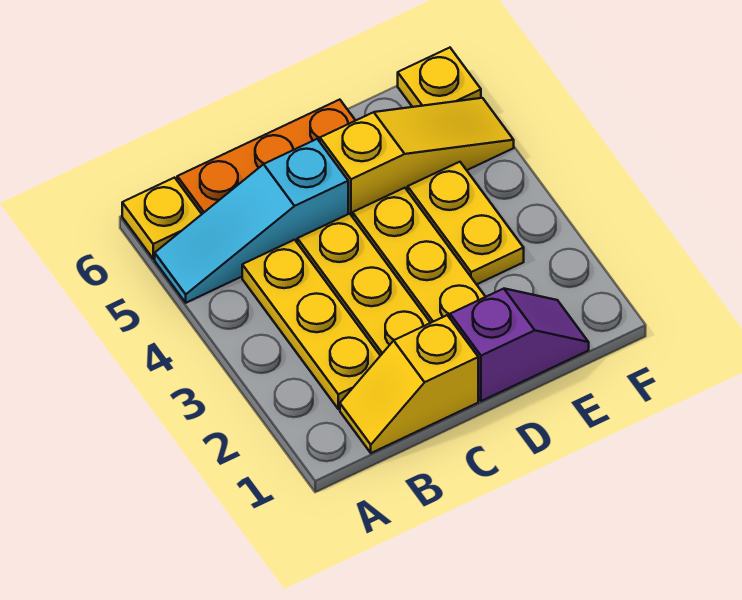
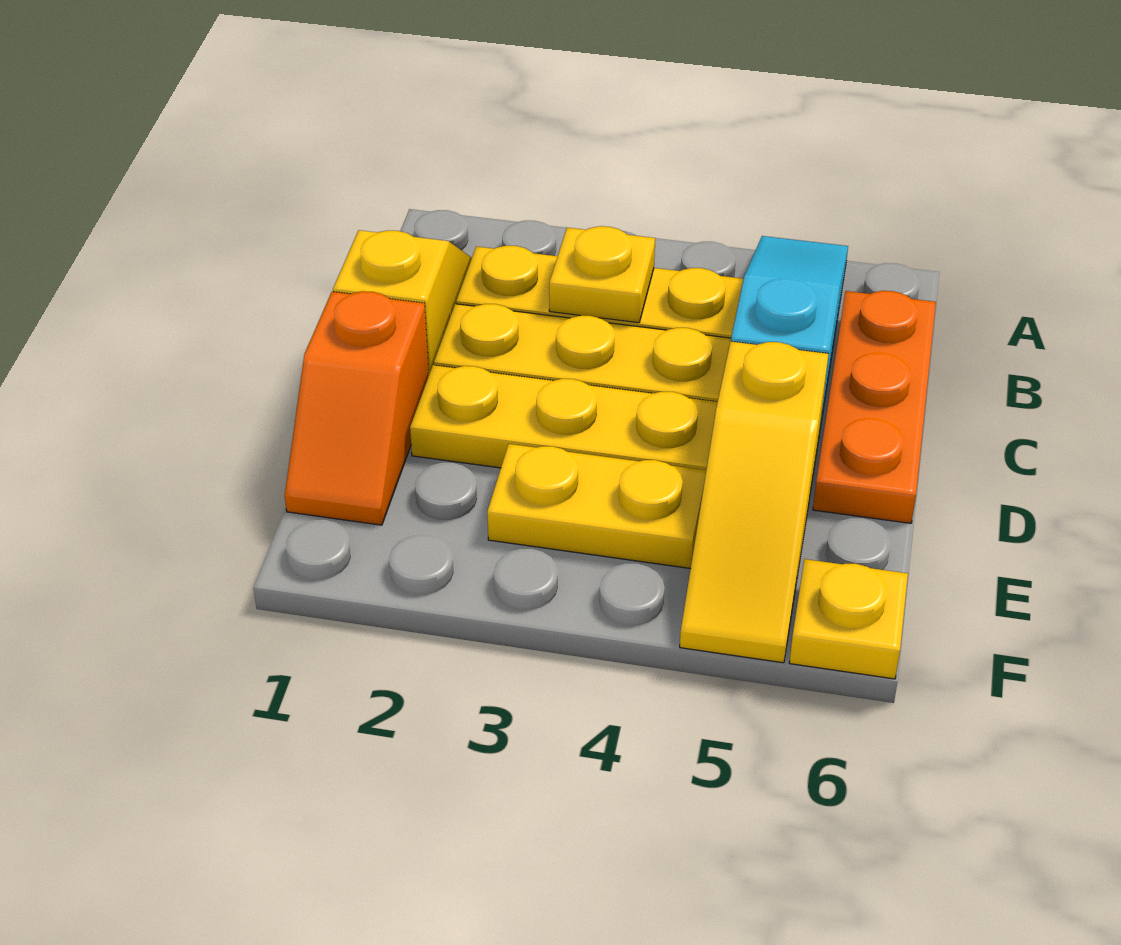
yellow 1x1 plate [122,178,202,259] -> yellow 1x1 plate moved to [549,226,655,323]
purple 1x2 slope [450,289,589,401] -> orange 1x2 slope [285,291,429,525]

